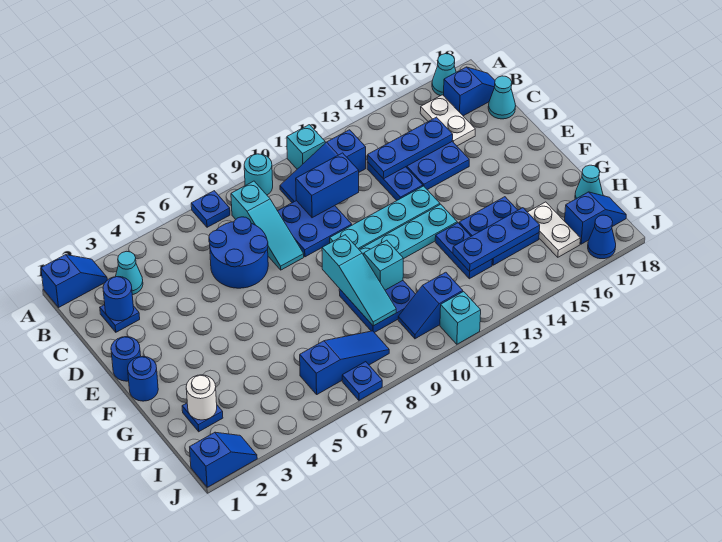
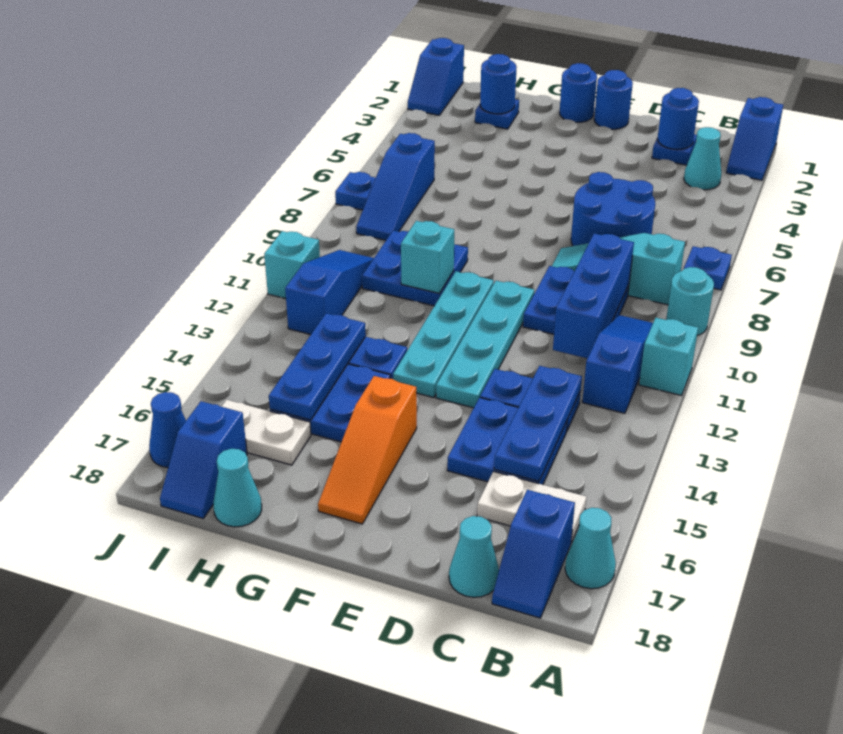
blue 1x2 brick [296,153,359,218] -> blue 1x3 brick [553,234,634,358]
cyan 1x3 slope [322,235,396,326] -> none
none -> orange 1x3 slope [318,376,417,524]
white 1x1 round brick [186,375,217,420] -> blue 1x1 round brick [480,54,517,114]
blue 1x2 slope [398,272,463,339] -> blue 1x3 slope [285,250,374,334]

